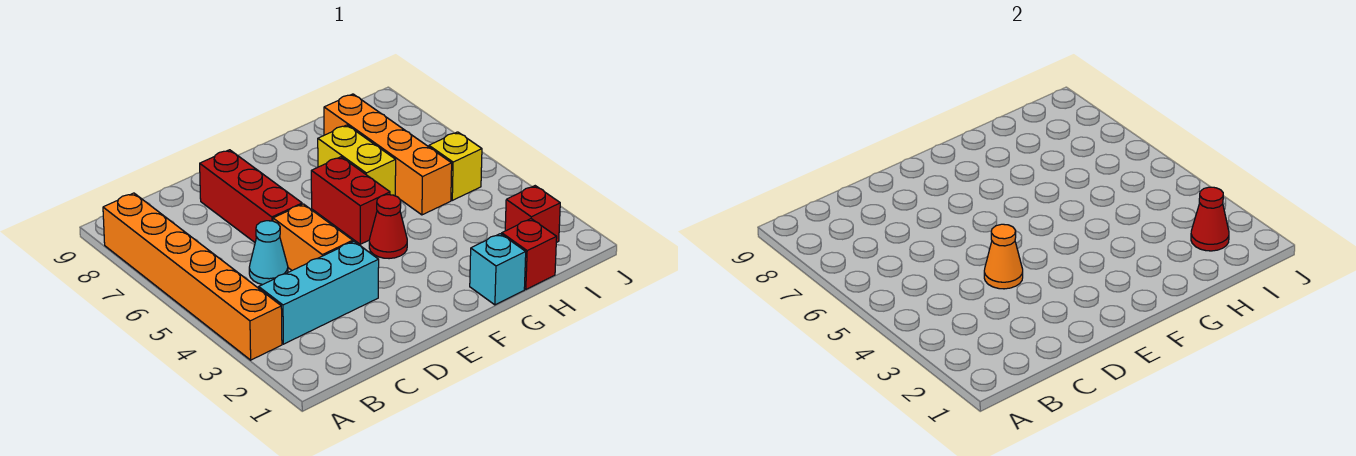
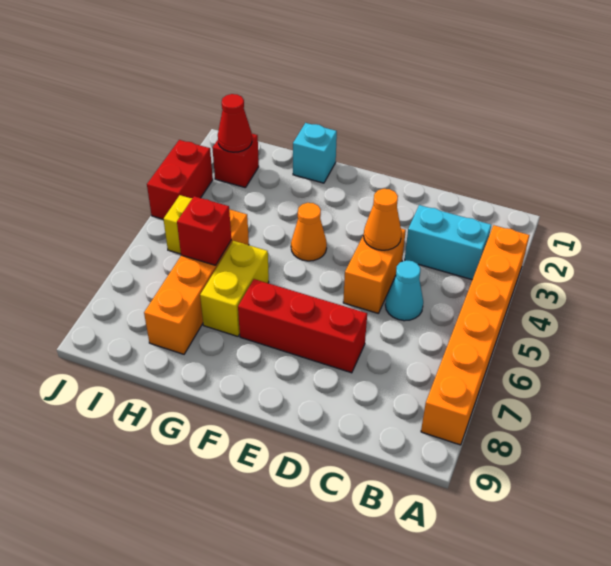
cyan 1x3 brick [259,241,379,344] -> cyan 1x2 brick [405,205,491,280]
red 1x3 brick [200,150,302,242] -> red 1x3 brick turned to [238,279,367,373]
red 1x1 cone [369,195,407,259] -> orange 1x1 cone [291,203,327,261]
red 1x2 brick [311,157,390,244] -> red 1x2 brick moved to [147,140,213,219]
red 1x1 brick [502,219,557,289] -> red 1x1 brick moved to [177,196,231,265]

